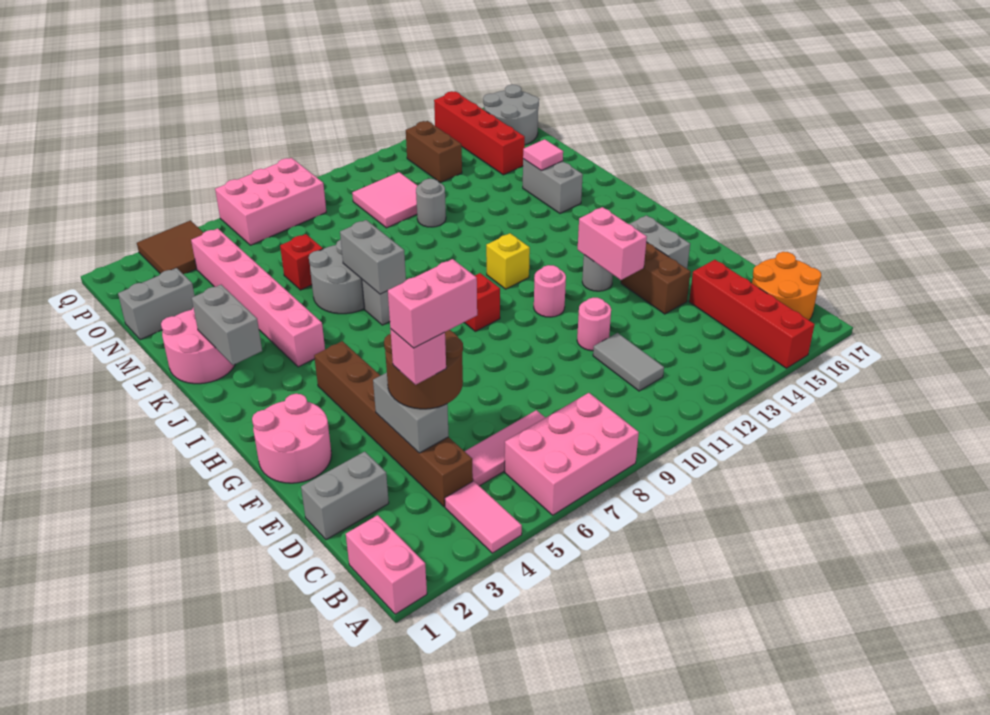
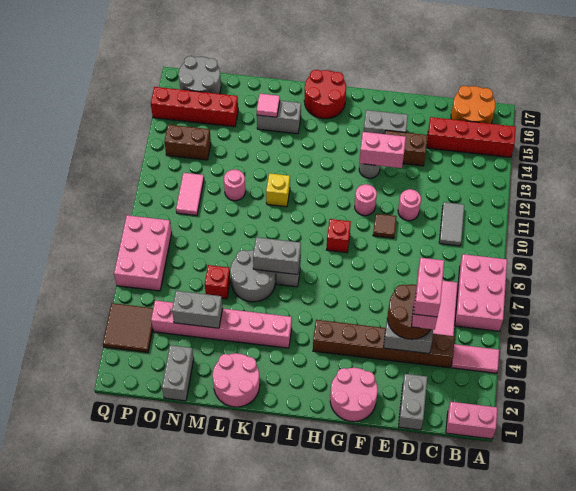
grey 1x2 tile [593,333,664,391] -> grey 1x2 tile turned to [439,202,464,246]
none -> brown 1x1 tile [373,214,397,238]
yellow 1x1 brick [486,233,530,289] -> yellow 1x1 brick moved to [266,173,290,207]
none -> red 2x2 round brick [304,70,346,119]
grey 1x2 brick [192,285,262,365] -> grey 1x2 brick moved to [172,291,223,328]
grey 1x1 round brick [416,179,446,227] -> pink 1x1 round brick [224,170,245,201]
pink 2x2 tile [352,172,417,228] -> pink 1x2 tile [176,173,204,216]

